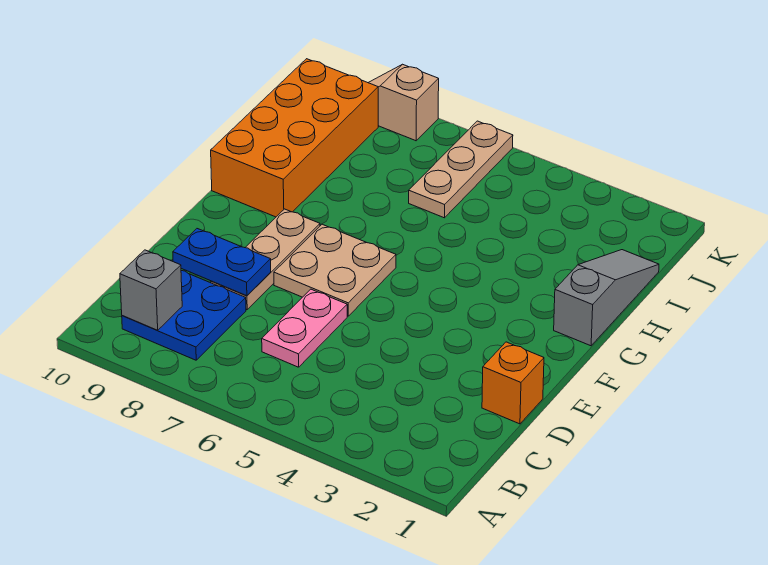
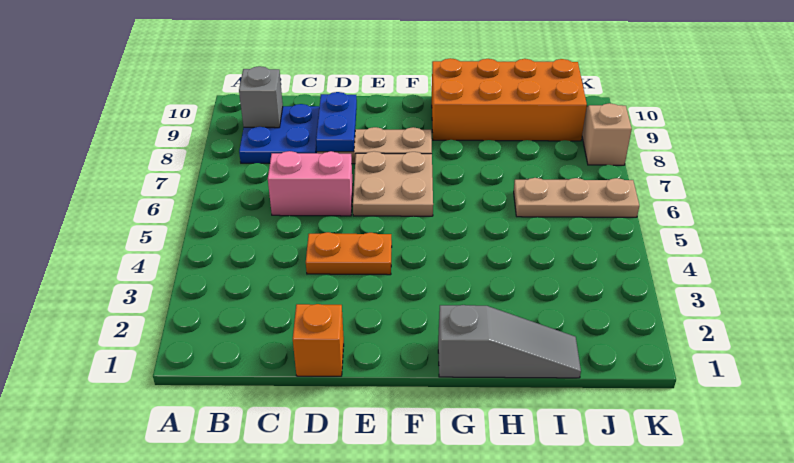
pink 1x2 plate [262,289,347,367] -> pink 1x2 brick [268,151,353,216]
none -> orange 1x2 plate [306,232,392,275]

